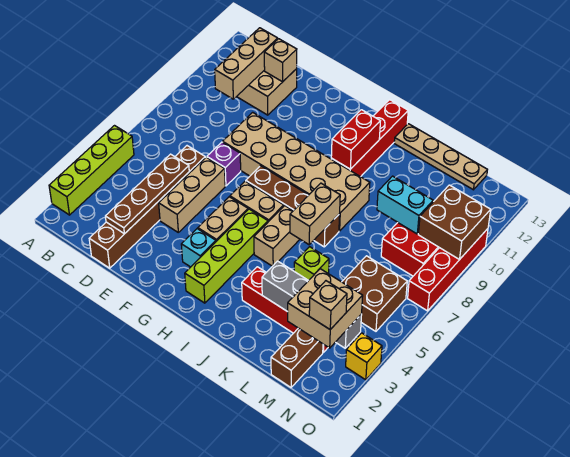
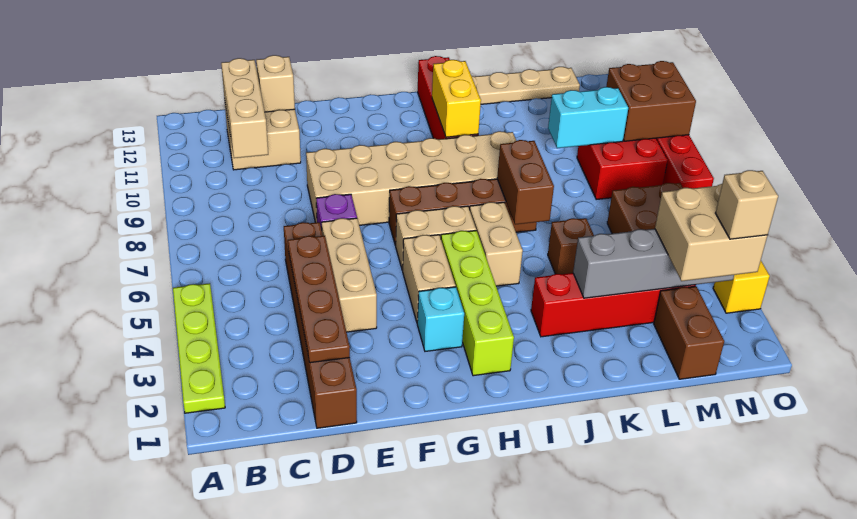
lime 1x4 brick [49,126,134,215] -> lime 1x4 plate [173,283,225,413]
red 1x2 brick [331,110,380,169] -> yellow 1x2 brick [432,60,481,137]
tan 1x2 brick [290,183,340,245] -> brown 1x2 brick [497,140,554,225]
lime 1x1 brick [294,247,329,280] -> brown 1x1 brick [548,218,594,274]

